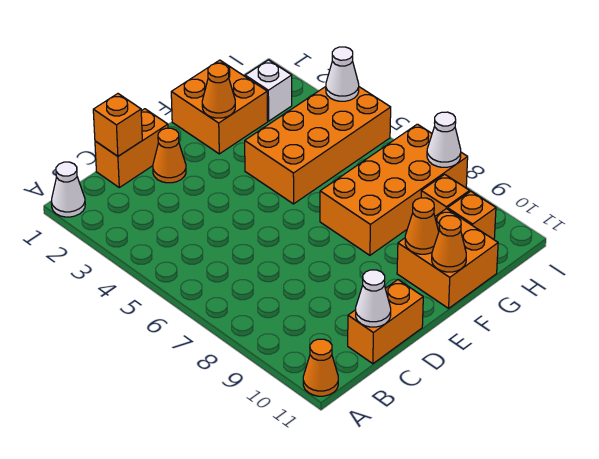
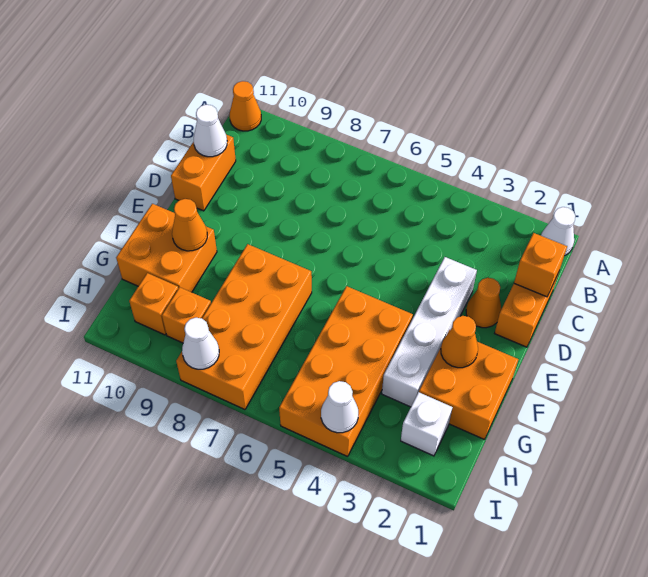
none -> white 1x4 brick [382,257,477,407]
orange 1x1 cone [432,216,466,272] -> none

